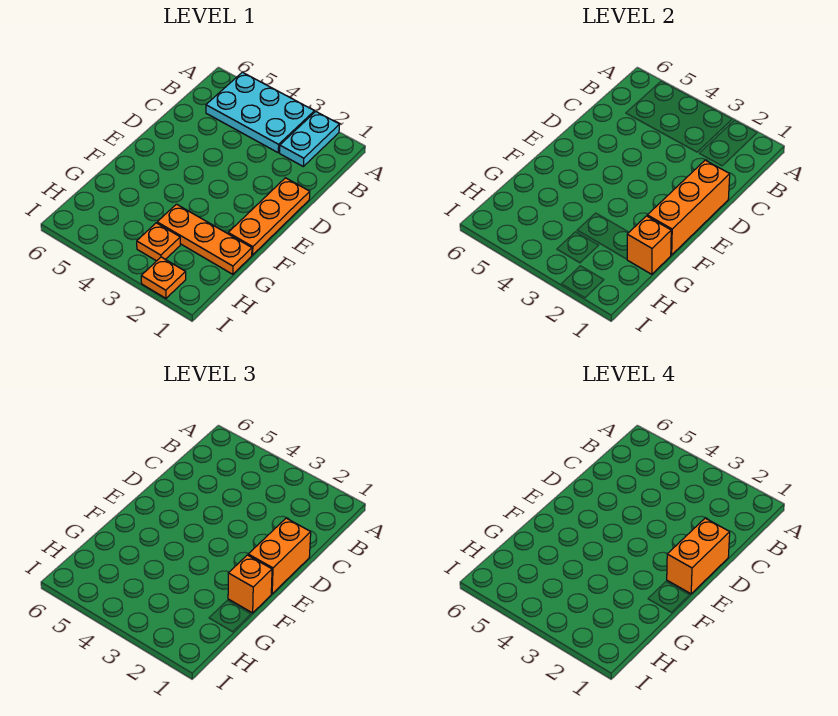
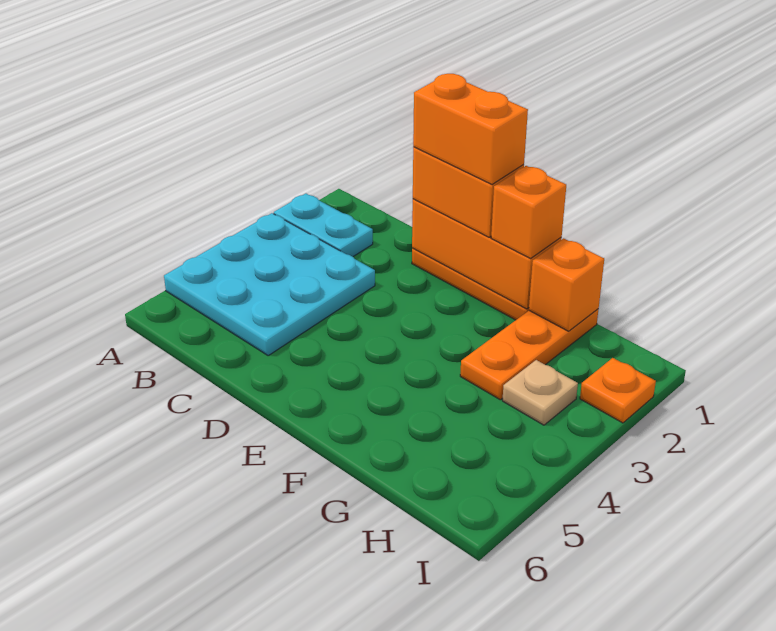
cyan 2x3 plate [206,72,314,153] -> cyan 3x3 plate [164,213,375,355]
orange 1x1 plate [137,223,180,261] -> tan 1x1 plate [502,360,578,425]

